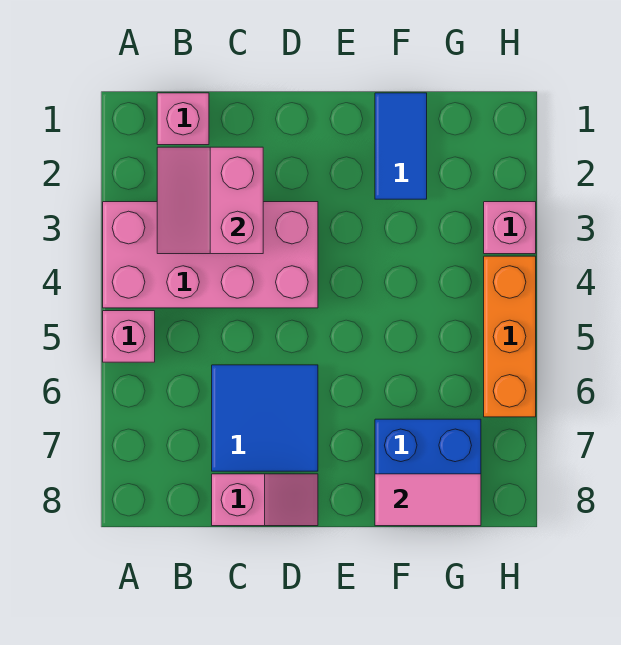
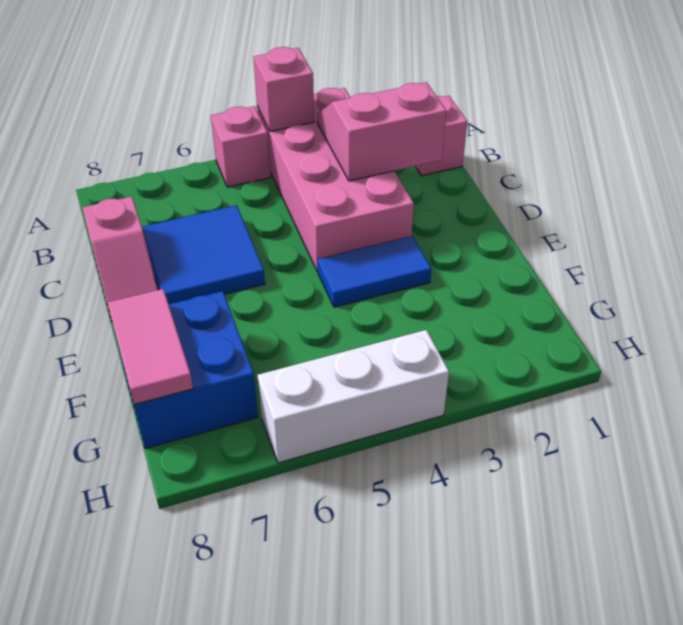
blue 1x2 tile [375,93,427,199] -> blue 1x2 tile moved to [318,236,431,307]
pink 1x1 brick [484,202,536,254] -> pink 1x1 brick moved to [253,47,314,131]
orange 1x3 brick [484,256,536,417] -> white 1x3 brick [258,330,449,463]

